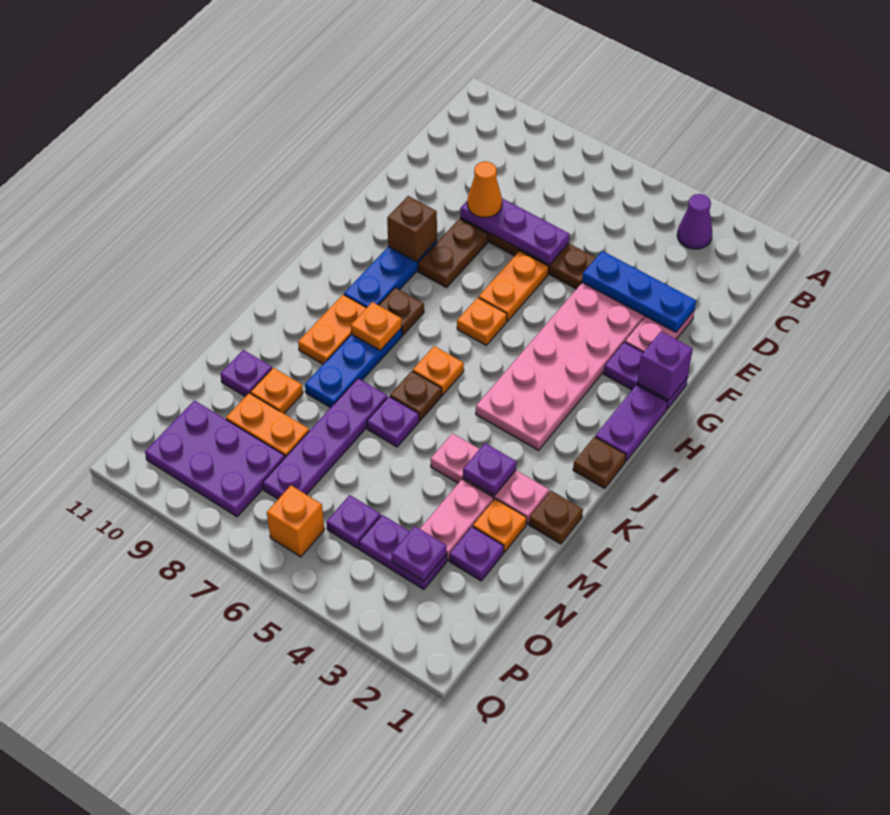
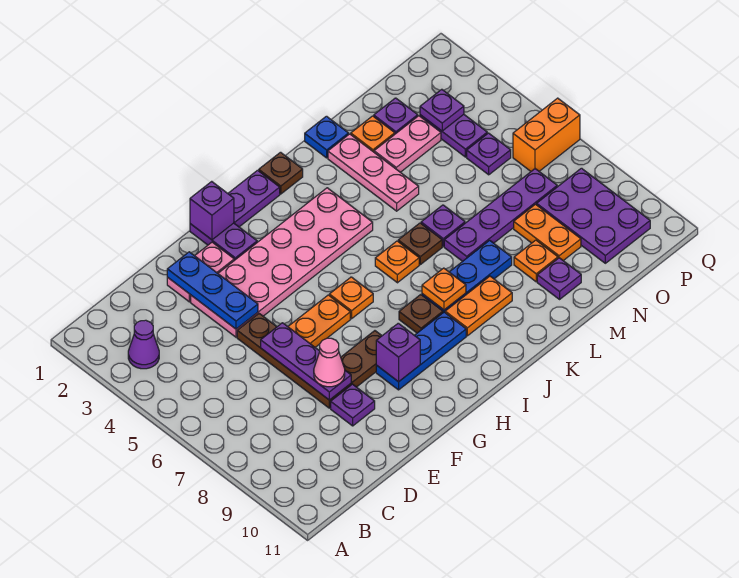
orange 1x1 cone [467,161,502,218] -> pink 1x1 cone [314,338,345,387]
brown 1x1 brick [387,196,437,262] -> purple 1x1 brick [376,323,420,382]
brown 1x1 plate [529,491,583,544] -> blue 1x1 plate [305,116,349,158]
purple 1x1 plate [463,443,516,496] -> purple 1x1 plate moved to [331,384,375,426]
orange 1x1 brick [267,485,324,557] -> orange 1x2 brick [513,98,580,171]

